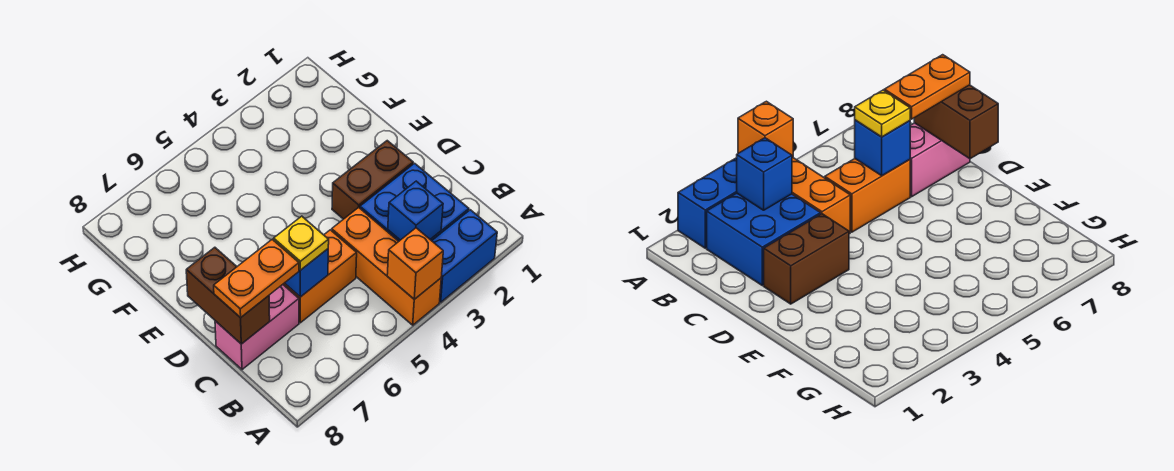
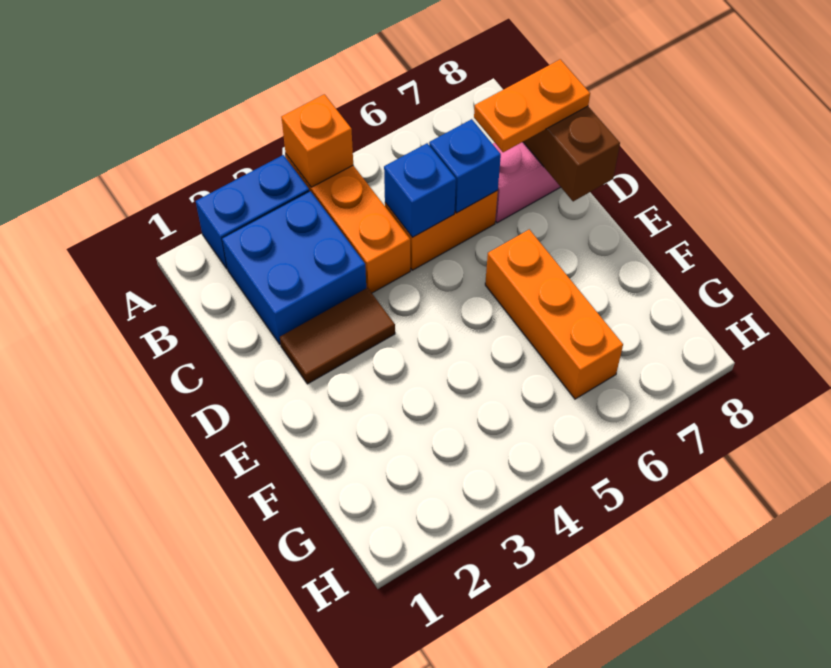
blue 1x1 brick [388,181,443,240] -> blue 1x1 brick moved to [384,143,456,237]
yellow 1x1 plate [274,216,329,270] -> none
brown 1x2 brick [332,141,413,219] -> brown 1x2 tile [280,288,395,384]
none -> orange 1x3 brick [485,229,623,399]

